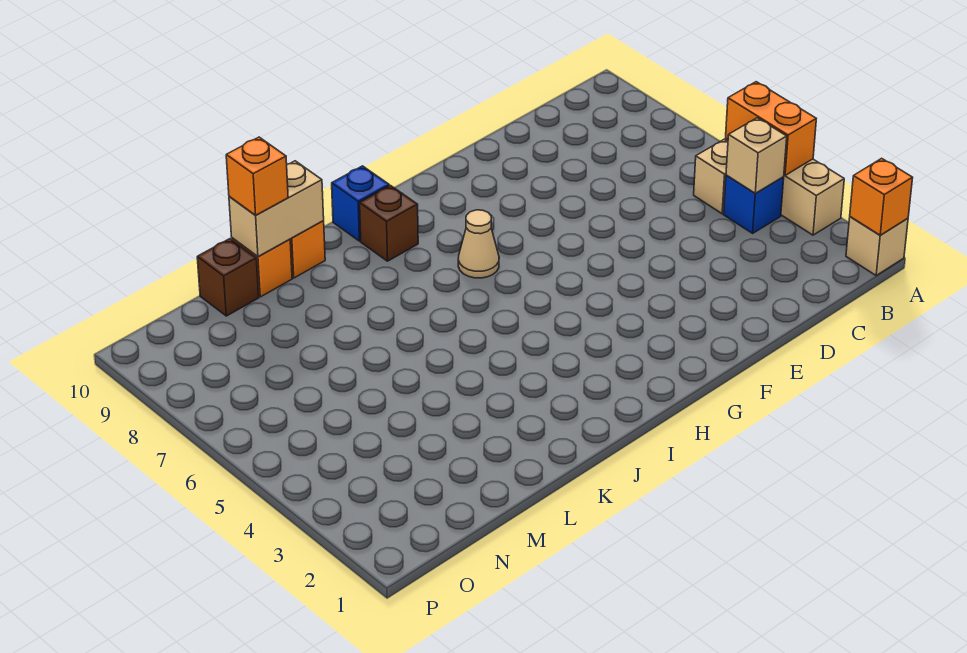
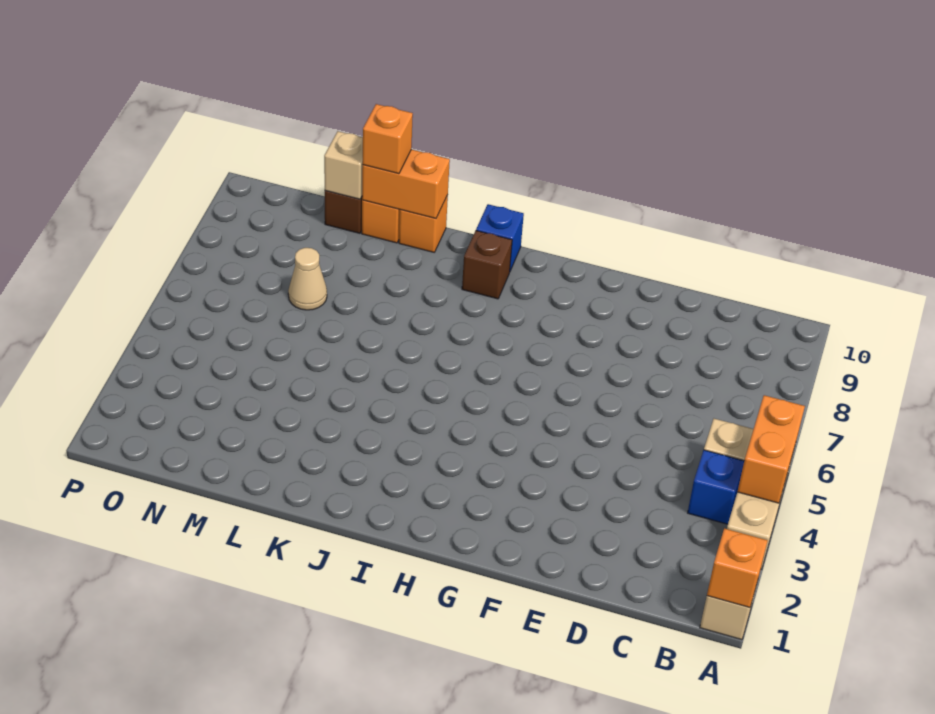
tan 1x1 brick [726,118,787,193] -> tan 1x1 brick moved to [324,131,363,199]
tan 1x1 cone [458,210,499,278] -> tan 1x1 cone moved to [288,248,327,310]
tan 1x2 brick [229,161,324,256] -> orange 1x2 brick [362,149,450,219]

